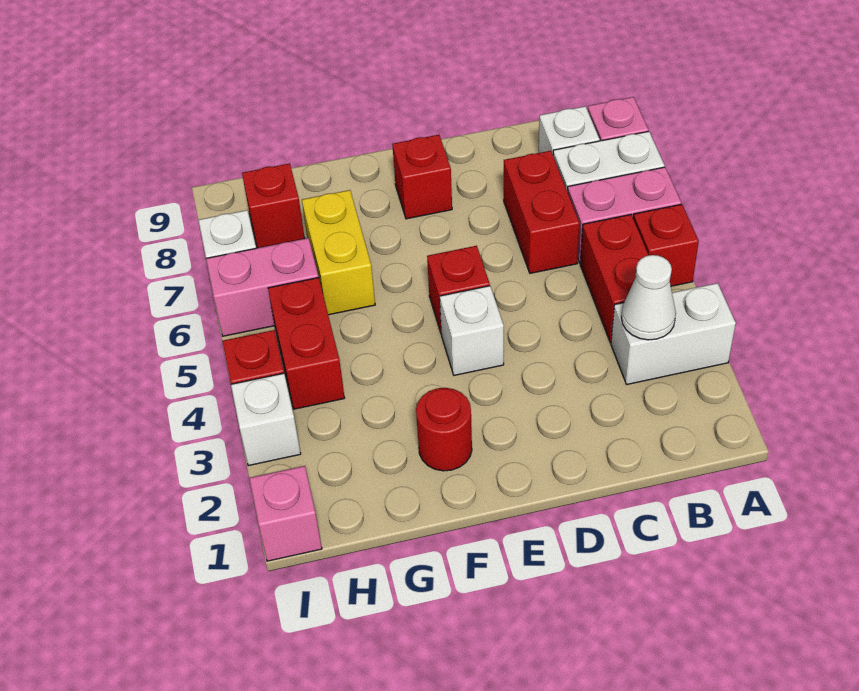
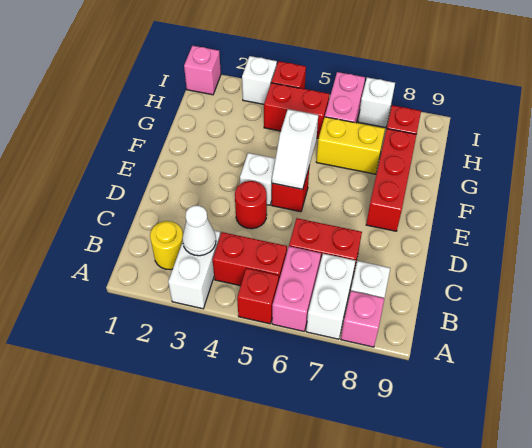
none -> yellow 1x1 round brick [150,221,183,270]
none -> white 1x2 slope [272,109,318,189]
red 1x1 brick [392,135,452,219] -> red 1x3 brick [366,129,417,231]
red 1x1 round brick [416,388,472,471] -> red 1x1 round brick moved to [235,181,267,229]

